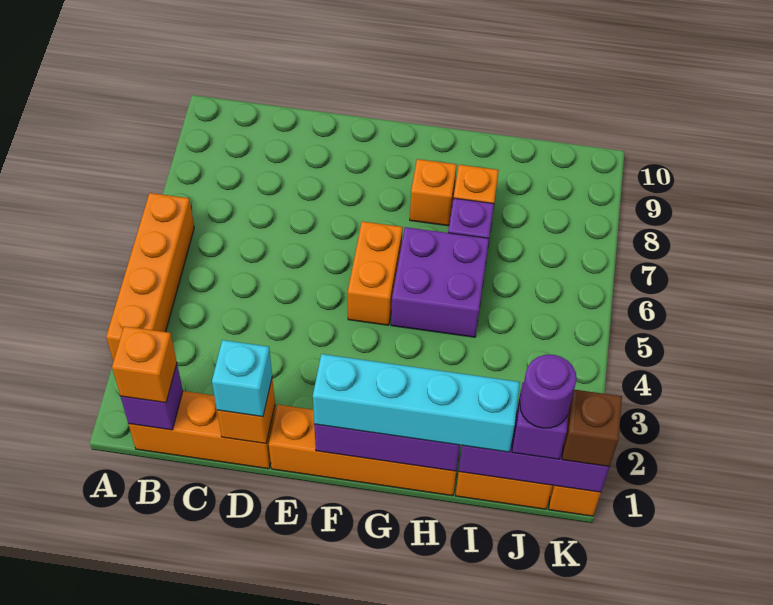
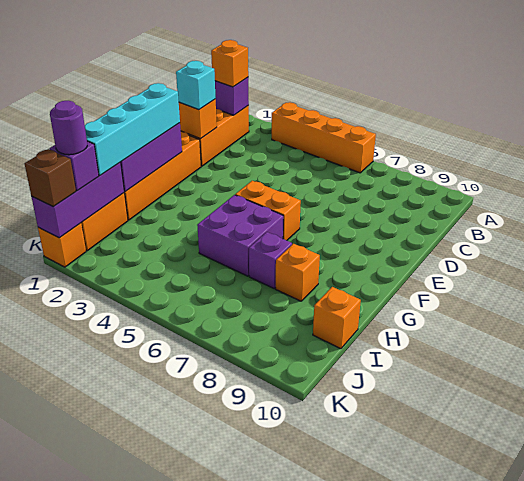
orange 1x1 brick [410,159,457,226] -> orange 1x1 brick moved to [313,287,361,349]

